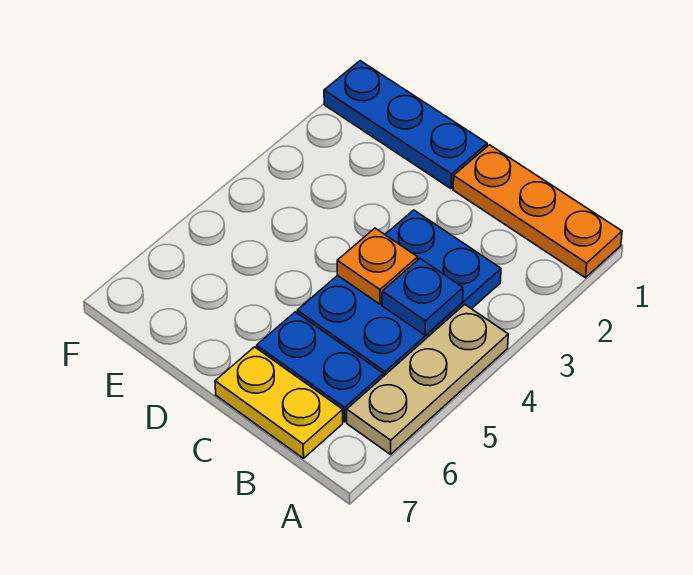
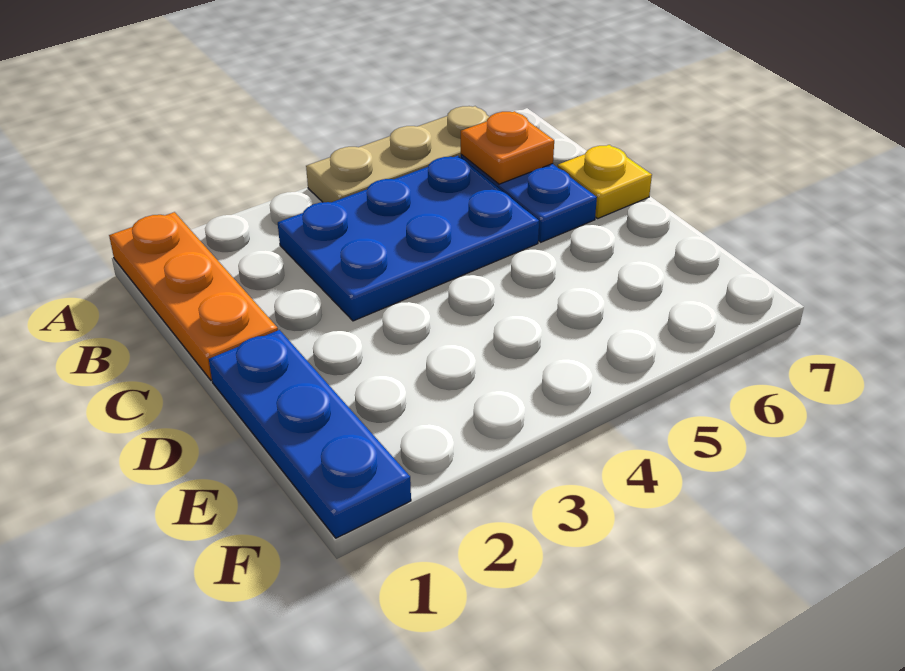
blue 1x1 plate [382,259,463,335] -> none
yellow 1x2 plate [215,347,343,458] -> yellow 1x1 plate [557,145,652,218]
orange 1x1 plate [337,228,418,304] -> orange 1x1 plate moved to [461,111,554,184]

